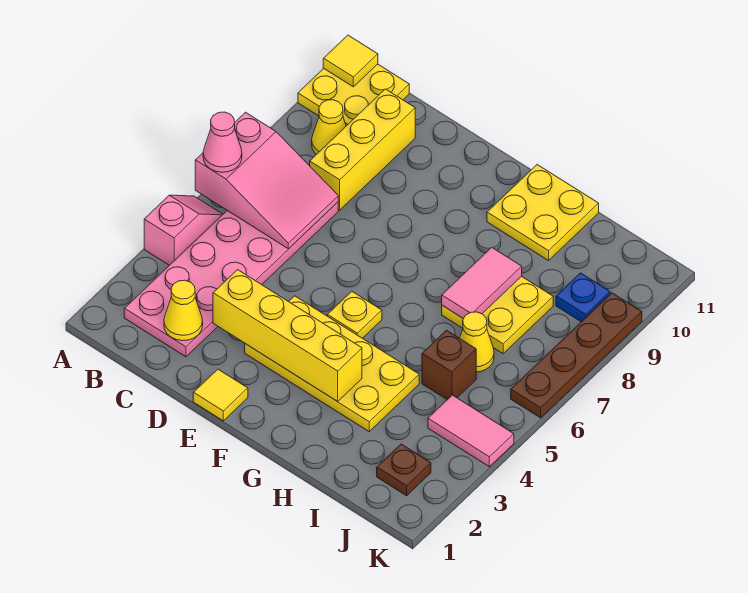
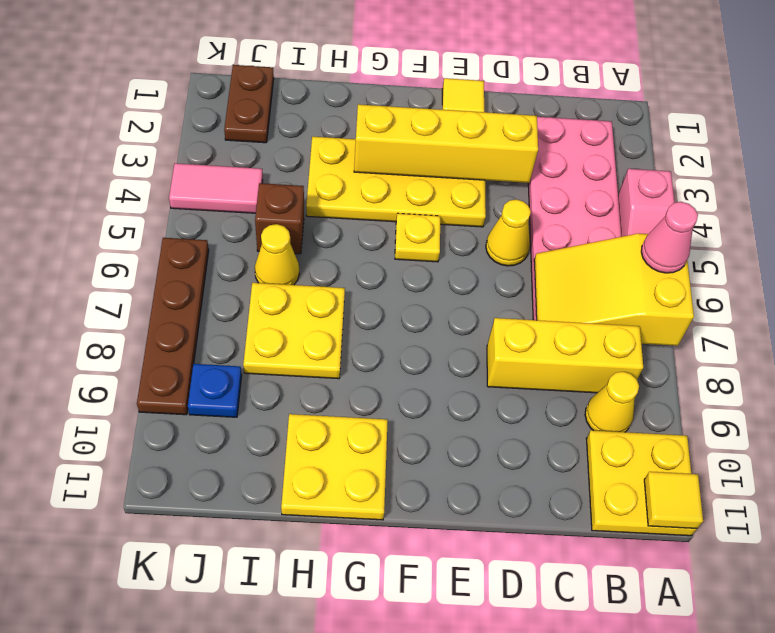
pink 2x3 slope [195,112,338,249] -> yellow 2x3 slope [534,233,694,346]
yellow 1x1 cone [164,280,203,341] -> yellow 1x1 cone moved to [486,199,531,266]
yellow 1x3 brick [310,89,415,210] -> yellow 1x3 brick turned to [487,318,643,393]
pink 1x2 tile [442,247,522,318] -> none
brown 1x1 plate [377,444,431,496] -> brown 1x2 plate [224,65,274,143]

